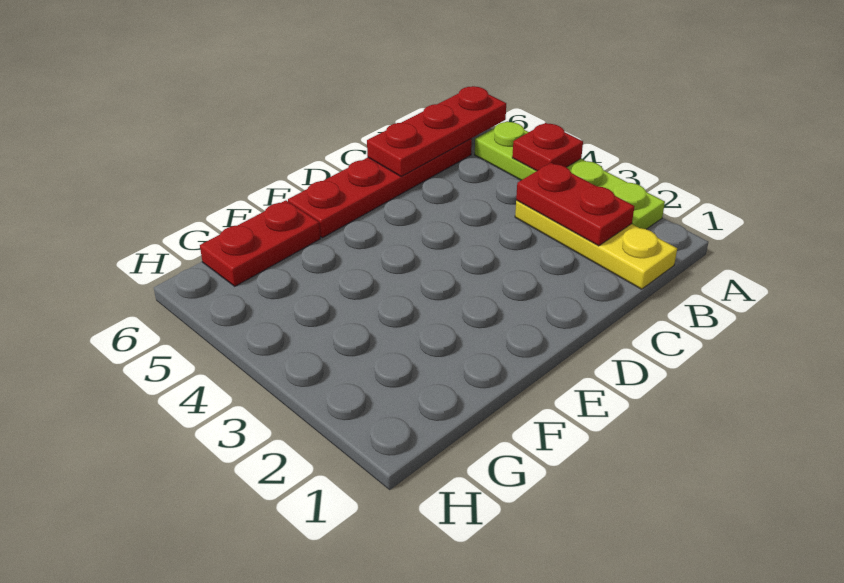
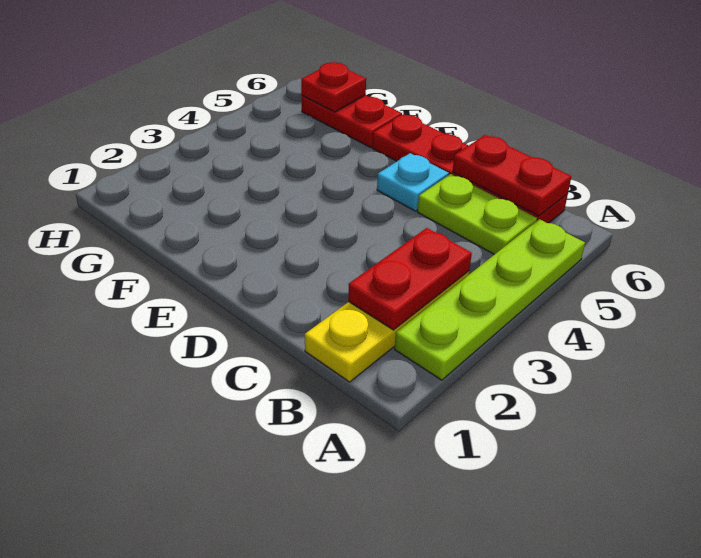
red 1x1 plate [512,123,583,171] -> red 1x1 plate moved to [301,62,366,112]
red 1x3 plate [367,86,506,177] -> red 1x2 plate [453,135,571,216]
none -> lime 1x2 plate [418,174,537,254]
none -> cyan 1x1 plate [377,153,449,211]

